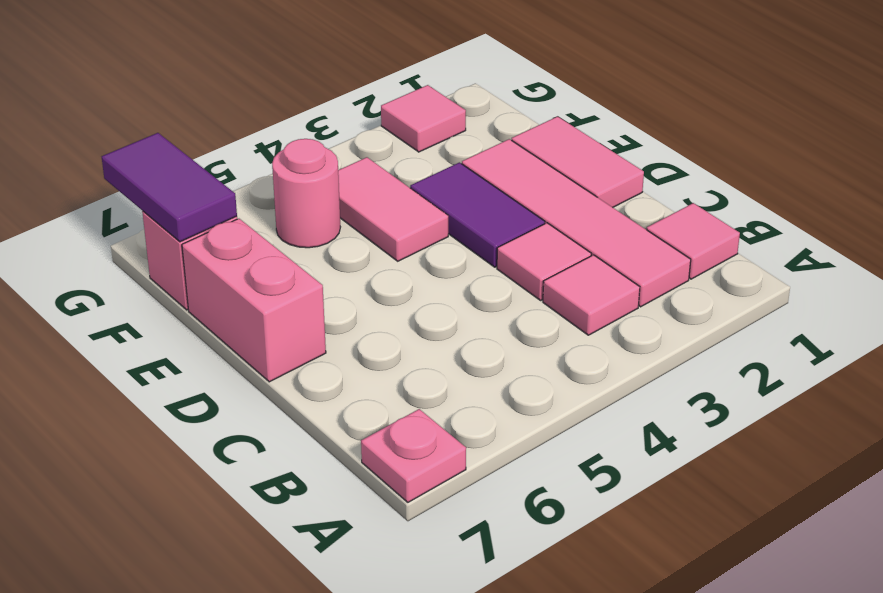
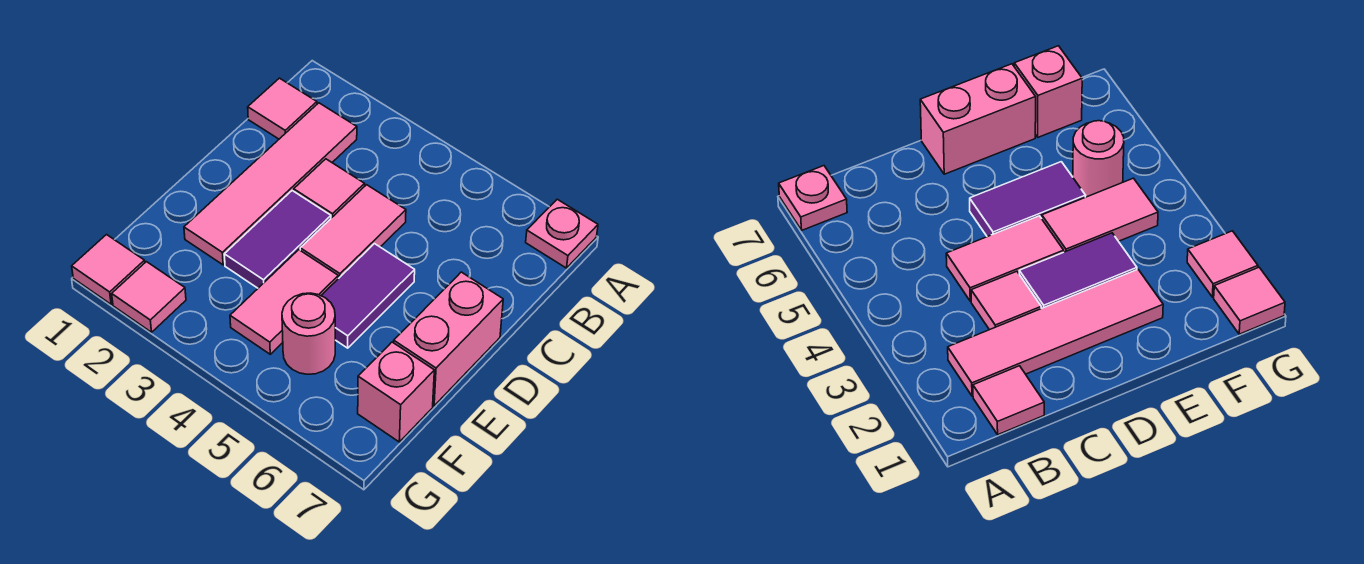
pink 1x1 tile [543,255,640,335] -> pink 1x1 tile moved to [72,235,145,304]
pink 1x2 tile [512,117,644,207] -> pink 1x2 tile moved to [300,185,406,279]
purple 1x2 tile [102,133,237,242] -> purple 1x2 tile moved to [321,244,415,348]

